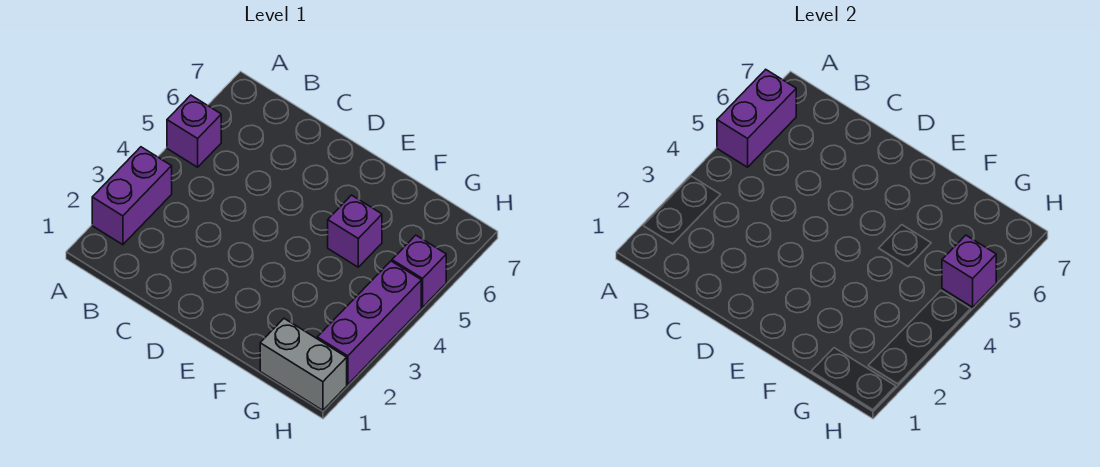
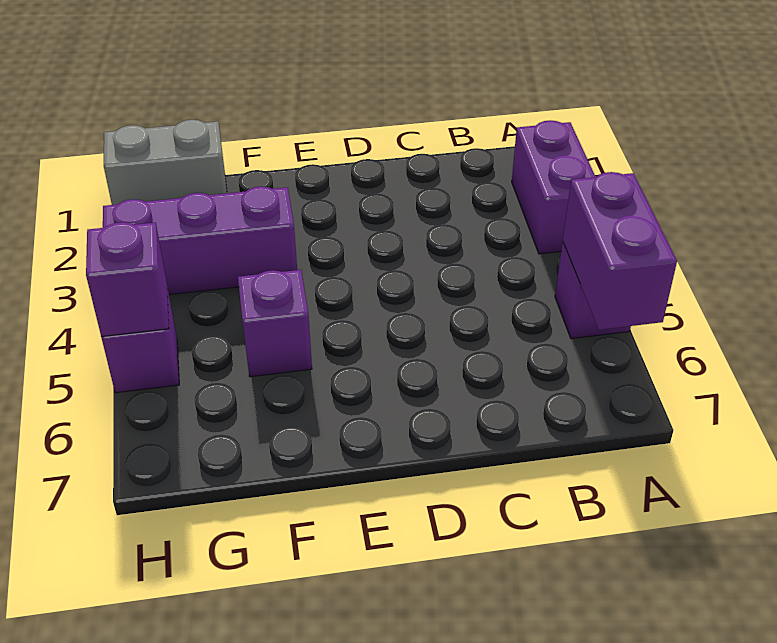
purple 1x3 brick [317,261,421,385] -> purple 1x3 brick turned to [103,186,297,295]

